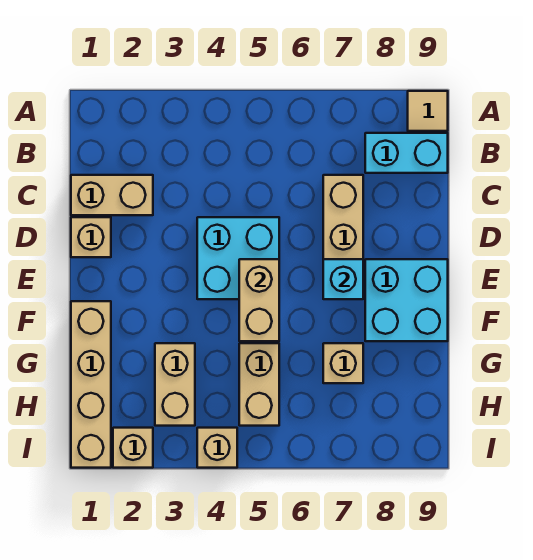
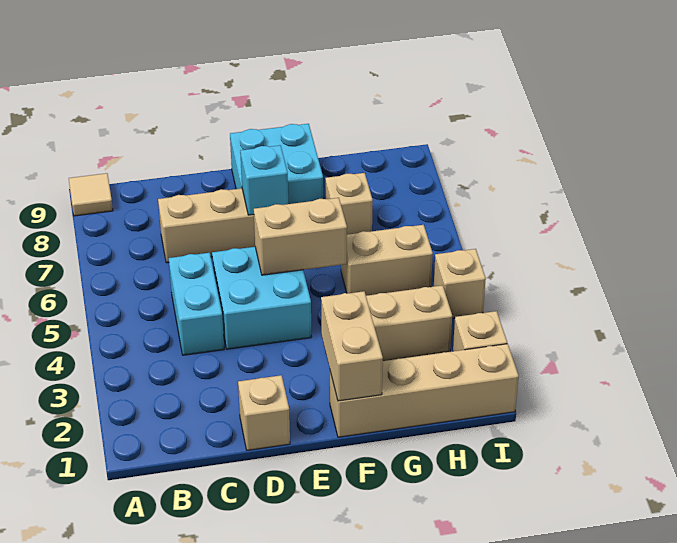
cyan 1x2 brick [365,133,448,173] -> cyan 1x2 brick moved to [169,253,224,355]
tan 1x2 brick [71,175,153,215] -> tan 1x2 brick moved to [321,291,383,401]

